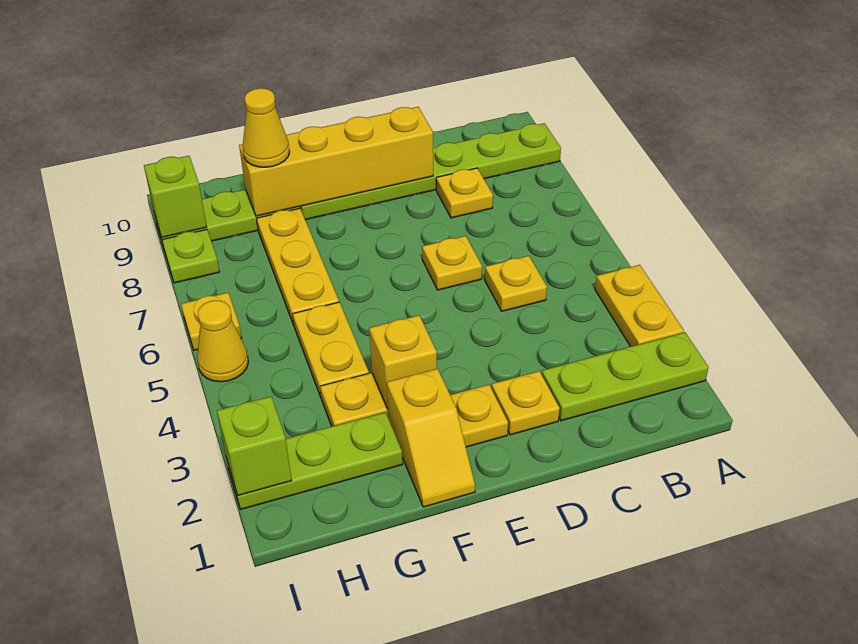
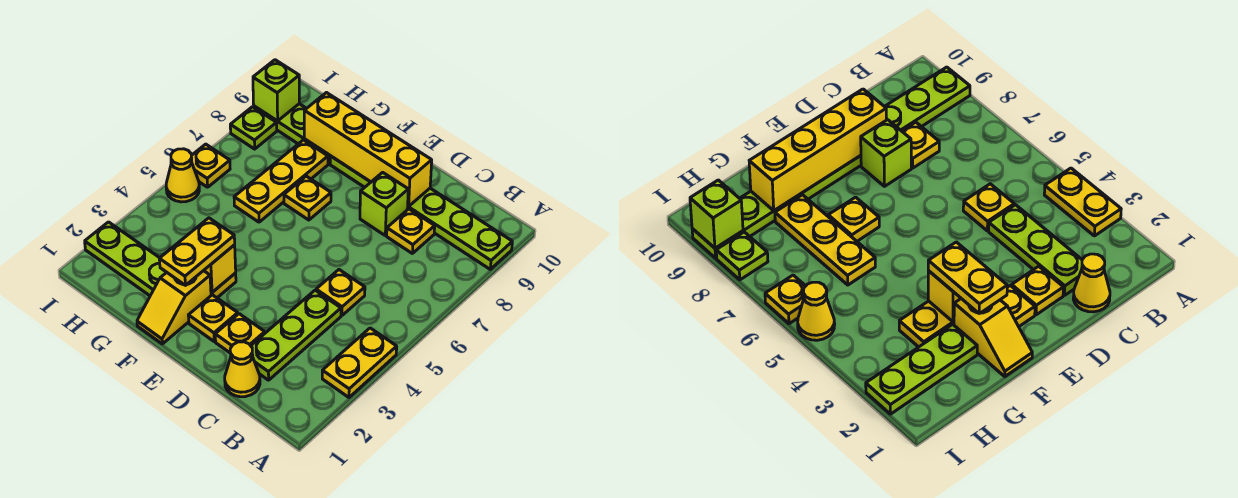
lime 1x3 plate [542,332,708,421] -> lime 1x3 plate turned to [251,290,341,380]
yellow 1x1 plate [422,236,482,290] -> yellow 1x1 plate moved to [284,176,331,220]
yellow 1x2 plate [293,302,369,397] -> yellow 1x2 plate moved to [159,218,235,285]
yellow 1x1 cone [243,88,290,167] -> yellow 1x1 cone moved to [225,342,260,397]
lime 1x1 brick [217,396,292,495] -> lime 1x1 brick moved to [360,172,408,235]

